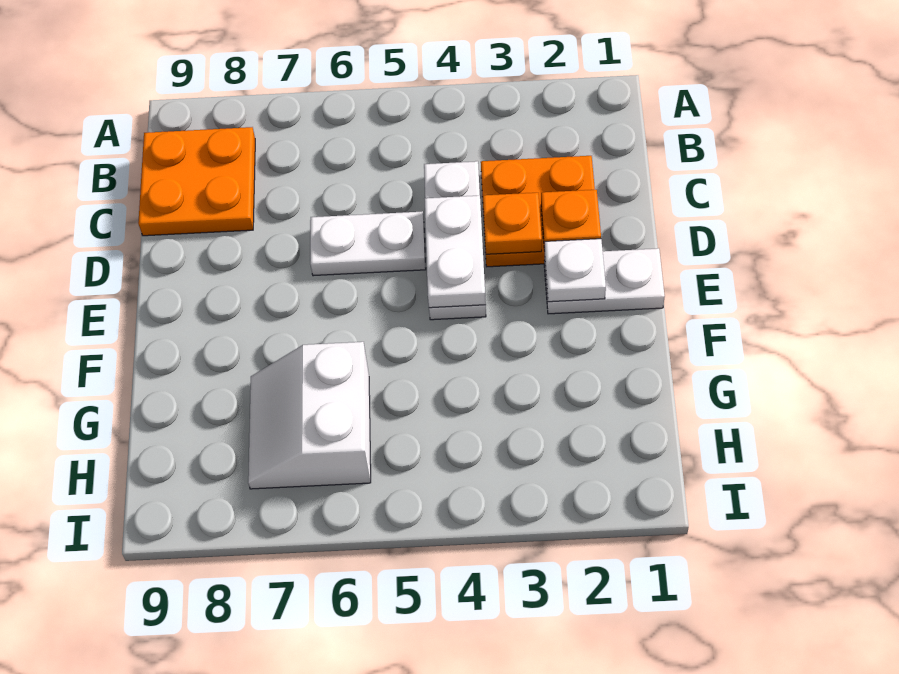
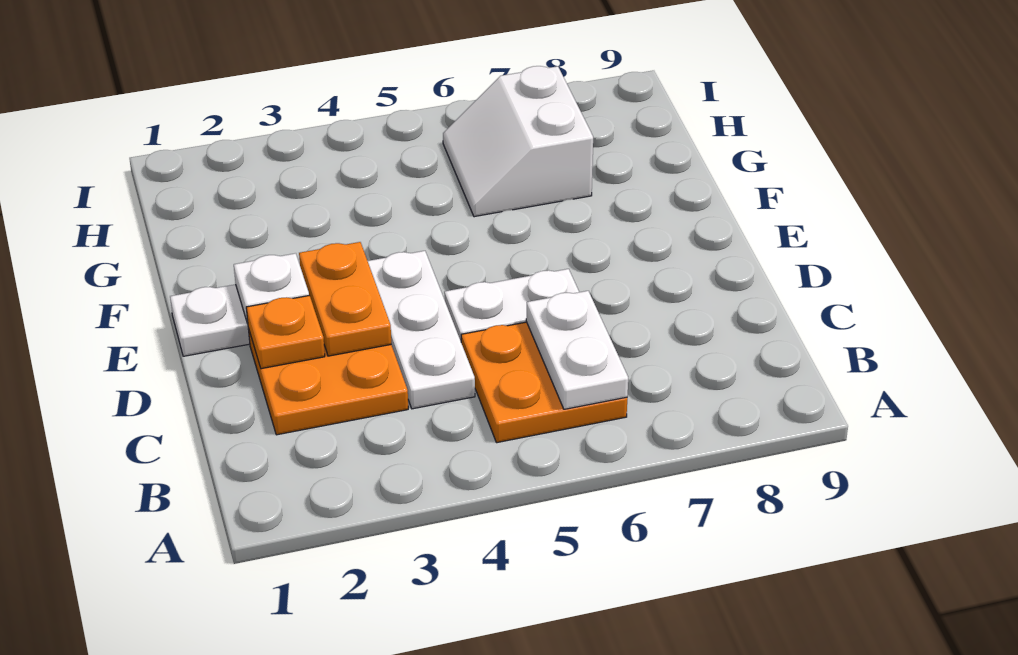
orange 2x2 plate [138,127,255,236] -> orange 2x2 plate moved to [461,322,627,443]
orange 1x1 plate [483,193,542,254] -> orange 1x2 plate [299,242,391,356]
white 1x2 plate [425,196,486,308] -> white 1x2 plate moved to [526,291,628,409]
white 2x2 slope [248,342,371,489] -> white 2x2 slope turned to [443,66,593,217]

